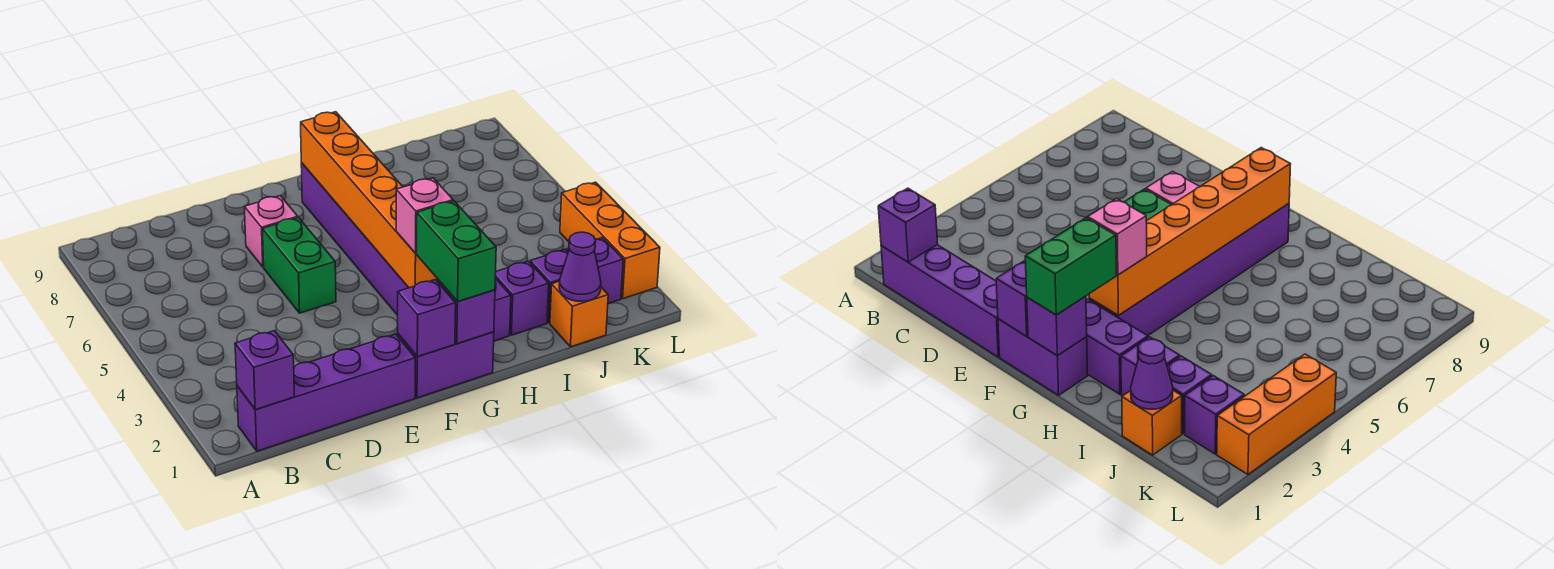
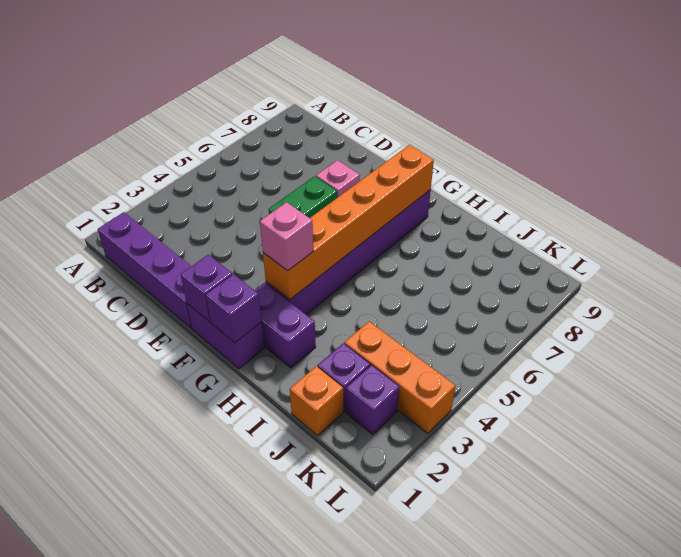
purple 1x1 brick [235,331,294,410] -> none
green 1x2 brick [416,201,496,302] -> none
purple 1x1 brick [495,261,549,335] -> none
purple 1x1 cone [559,232,601,301] -> none
orange 1x3 brick [560,182,660,299] -> orange 1x3 brick turned to [344,322,455,433]

